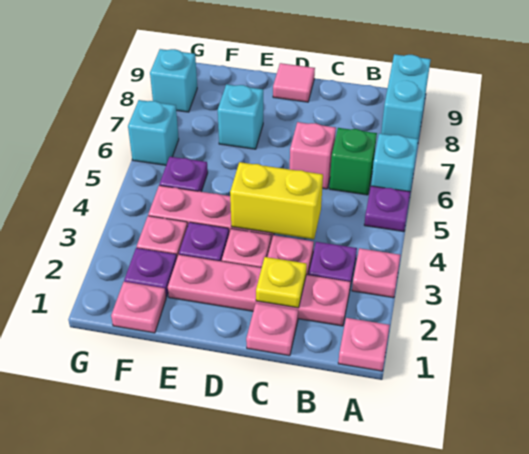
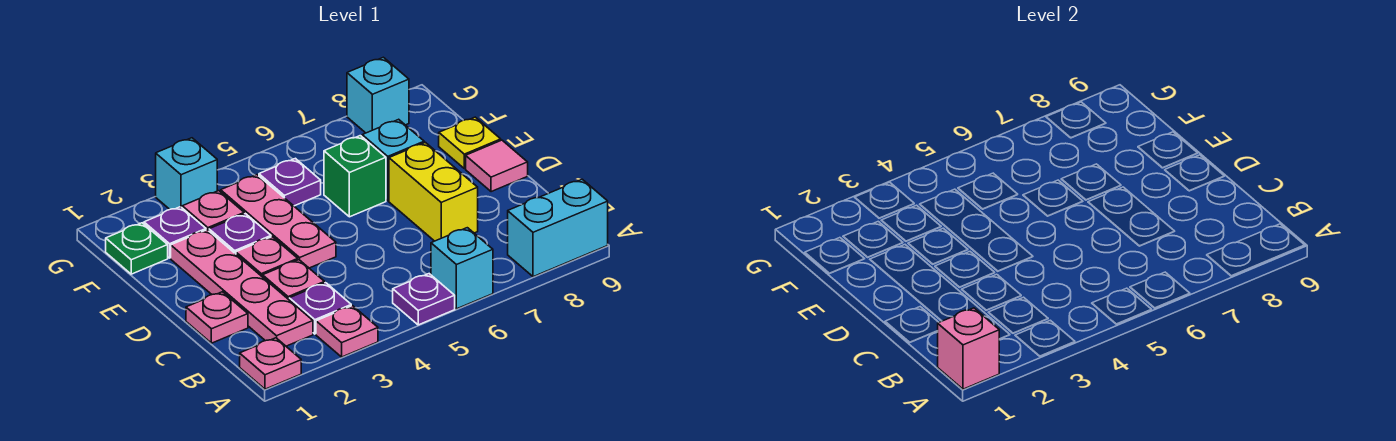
green 1x1 brick [329,128,377,195] -> green 1x1 brick moved to [324,136,386,217]
yellow 1x1 plate [256,257,307,308] -> yellow 1x1 plate moved to [439,117,501,169]
yellow 1x2 brick [230,162,323,239] -> yellow 1x2 brick moved to [389,142,478,241]
pink 1x1 brick [290,122,336,189] -> pink 1x1 brick moved to [938,308,999,389]
pink 1x1 plate [111,282,166,333] -> green 1x1 plate [106,223,168,274]
cyan 1x1 brick [128,100,179,165] -> cyan 1x1 brick moved to [156,138,217,209]

